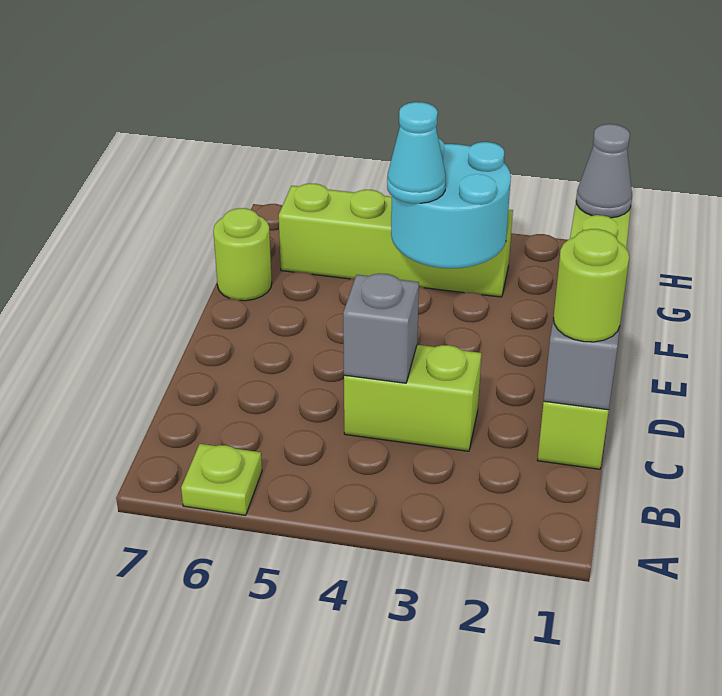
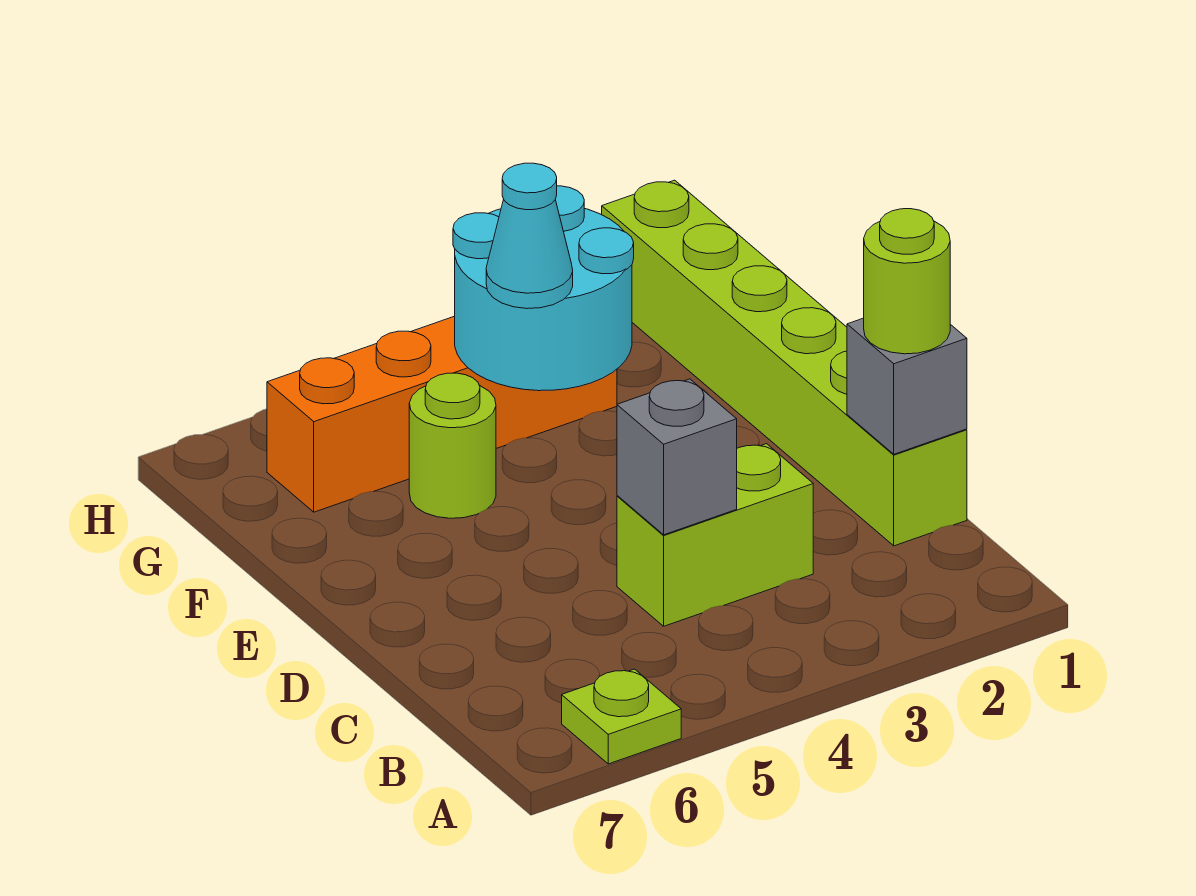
lime 1x1 round brick [213,208,272,301] -> lime 1x1 round brick moved to [409,373,496,518]
lime 1x4 brick [279,183,513,297] -> orange 1x4 brick [267,316,617,512]
grey 1x1 cone [576,124,632,218] -> none

